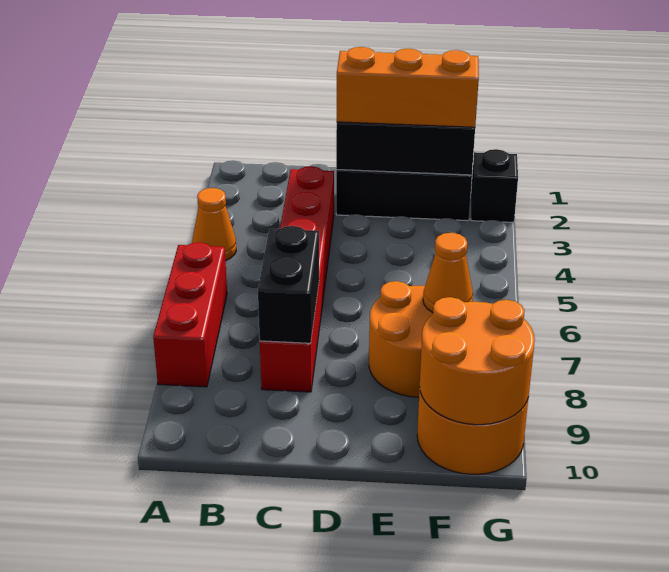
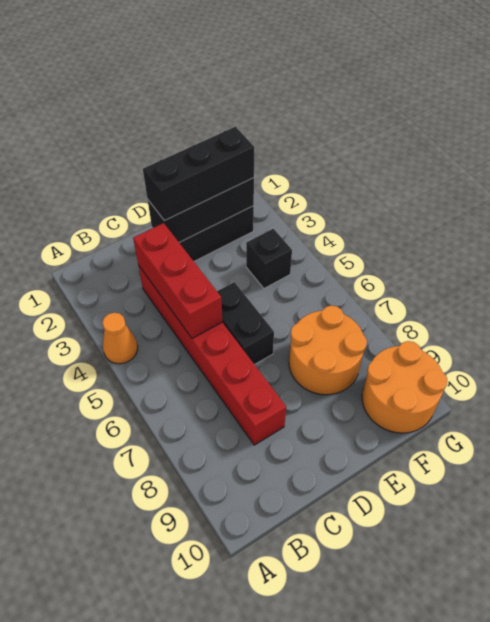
red 1x3 brick [153,242,227,387] -> red 1x3 brick moved to [133,223,222,338]
black 1x2 brick [258,226,319,343] -> black 1x2 brick moved to [217,282,274,364]
orange 1x3 brick [337,47,479,127] -> black 1x3 brick [143,127,254,221]
orange 1x1 cone [423,233,473,313] -> none
orange 2x2 round brick [420,297,535,425] -> none
black 1x1 brick [471,149,518,222] -> black 1x1 brick moved to [246,229,292,288]

